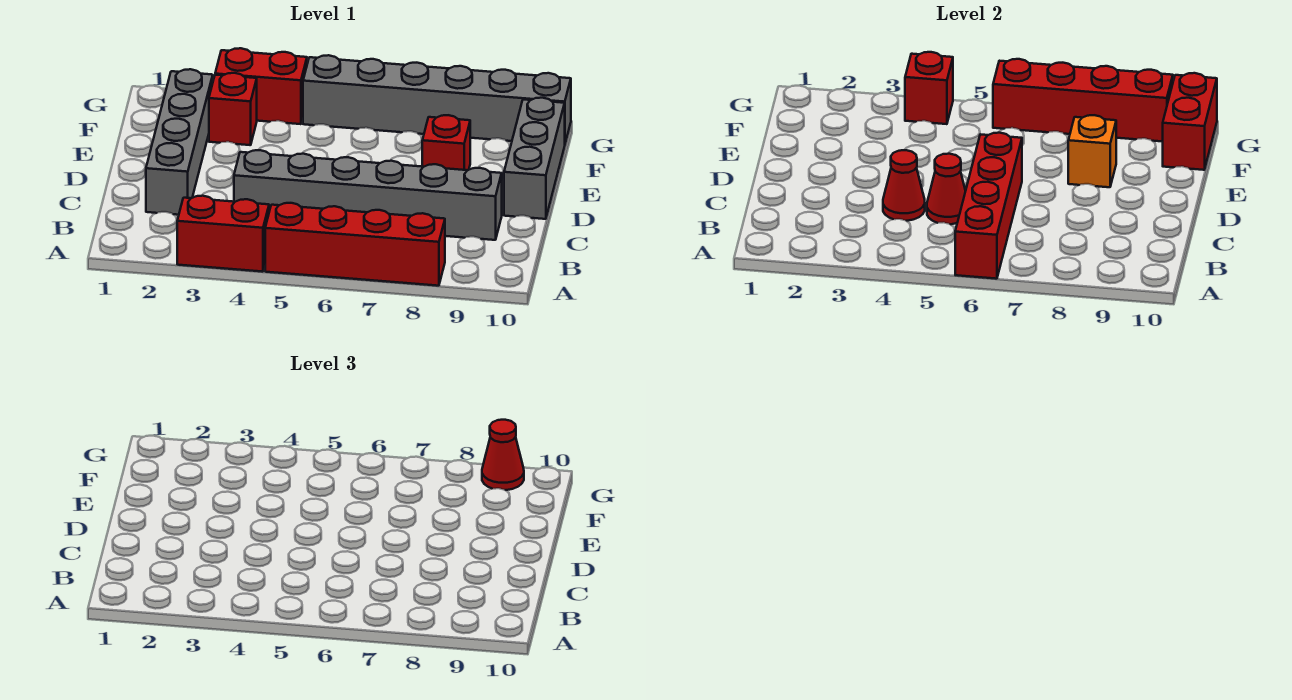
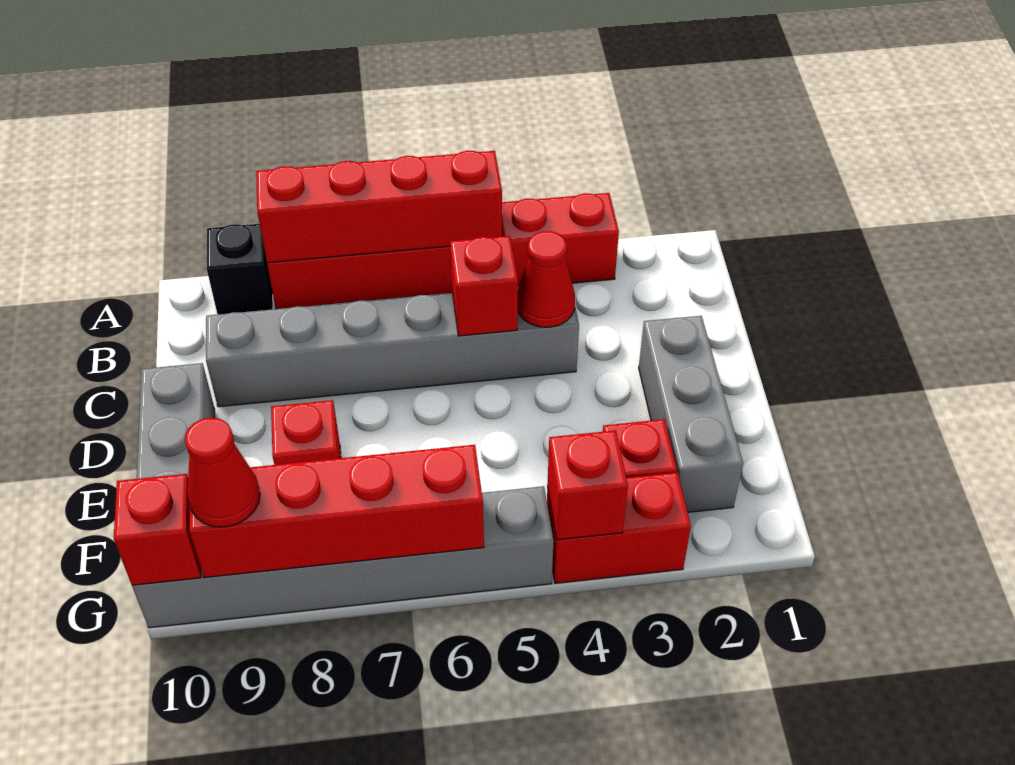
red 1x4 brick [955,133,1022,279] -> red 1x4 brick turned to [256,151,502,263]
none -> black 1x1 brick [207,224,273,314]
grey 1x4 brick [146,69,213,215] -> grey 1x3 brick [639,316,743,512]
red 1x1 cone [927,154,965,224] -> red 1x1 brick [450,236,518,336]
orange 1x1 brick [1068,115,1116,187] -> none
red 1x2 brick [1163,73,1217,170] -> red 1x1 brick [114,474,201,585]

